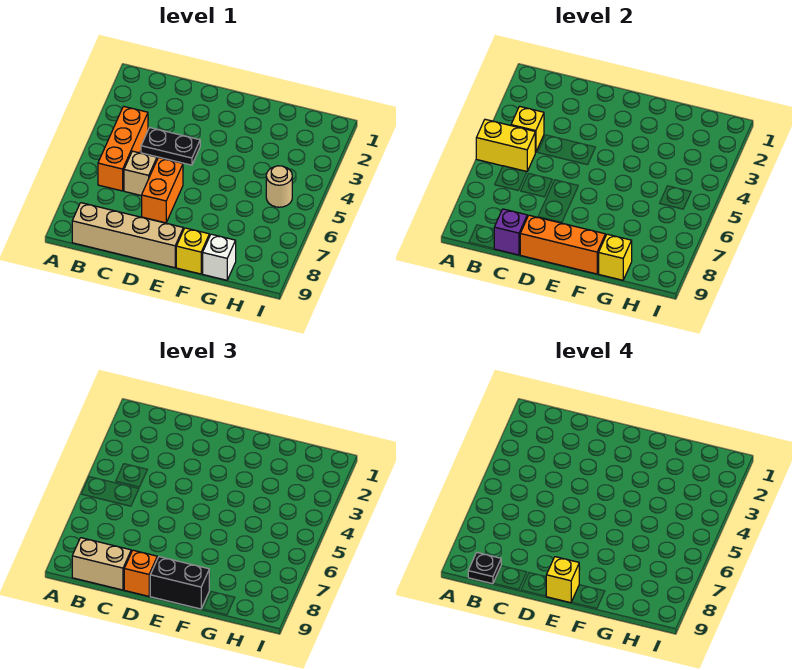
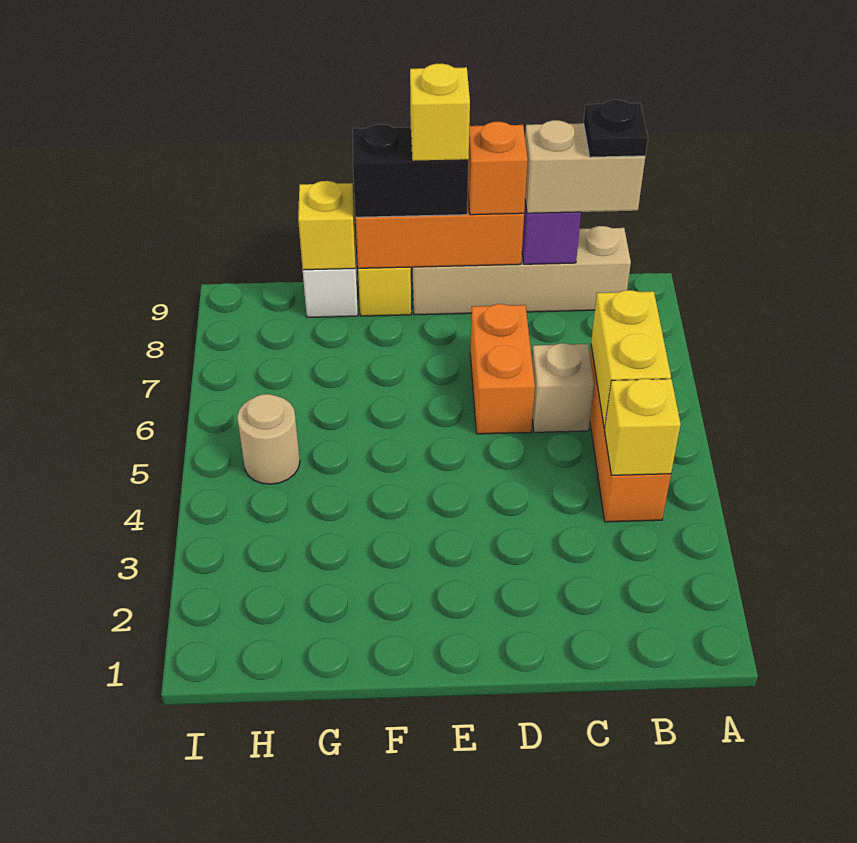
yellow 1x2 brick [476,119,535,171] -> yellow 1x2 brick turned to [591,290,671,428]
black 1x2 plate [141,128,200,165] -> none

